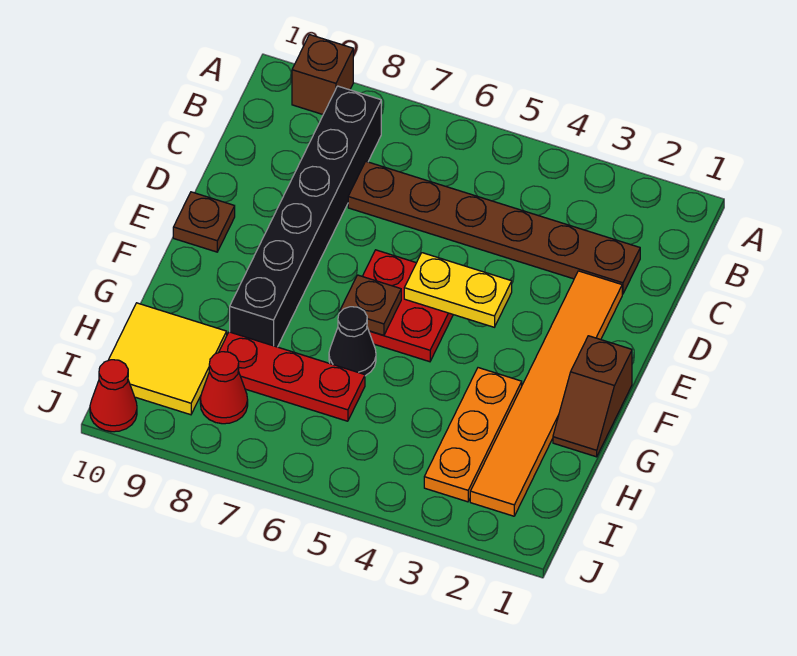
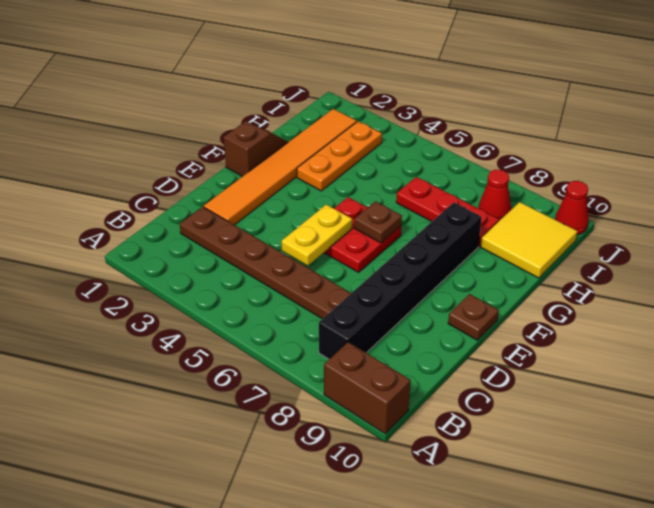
brown 1x1 brick [292,35,353,114] -> brown 1x2 brick [324,342,411,434]
yellow 1x2 plate [404,253,512,327] -> yellow 1x2 plate turned to [282,205,352,266]
black 1x1 cone [329,307,376,376] -> none

